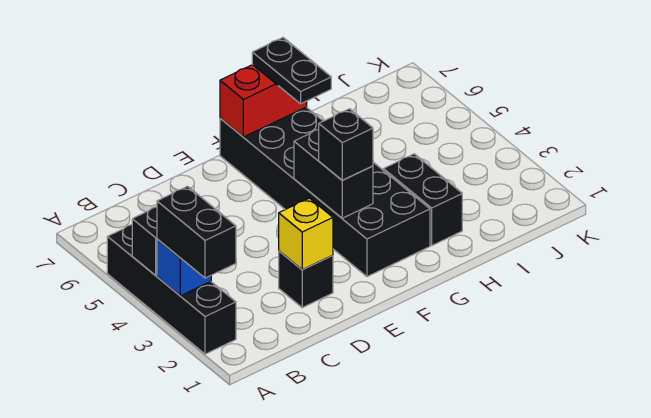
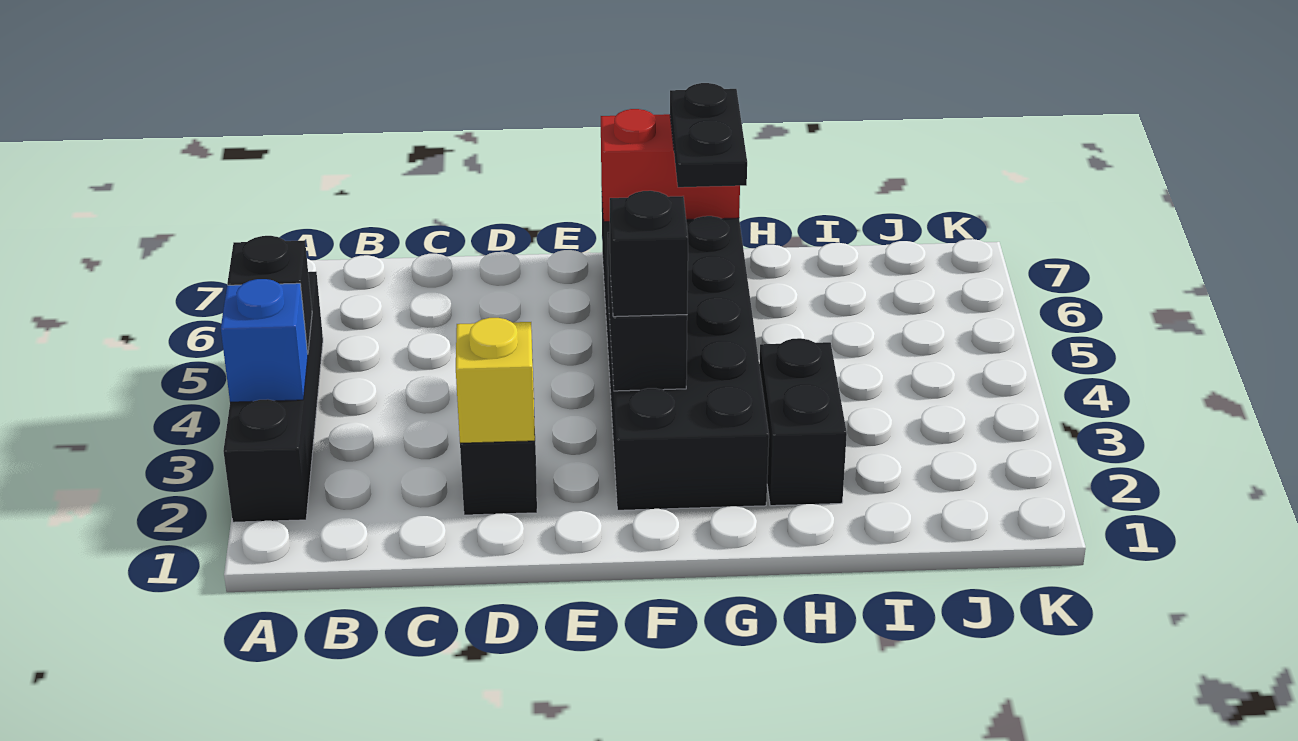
black 1x2 brick [157,186,236,278] -> none

